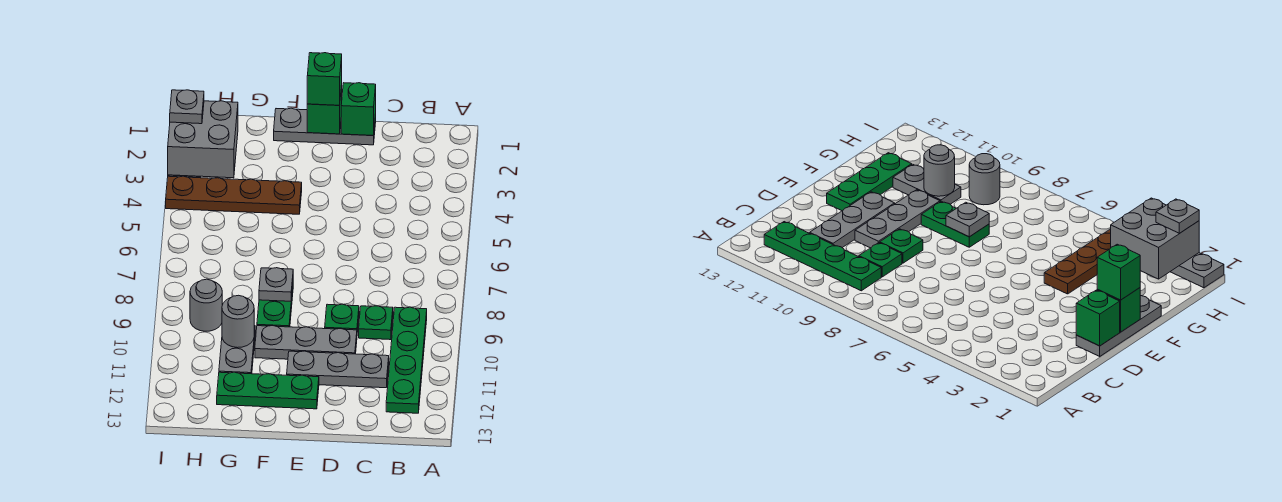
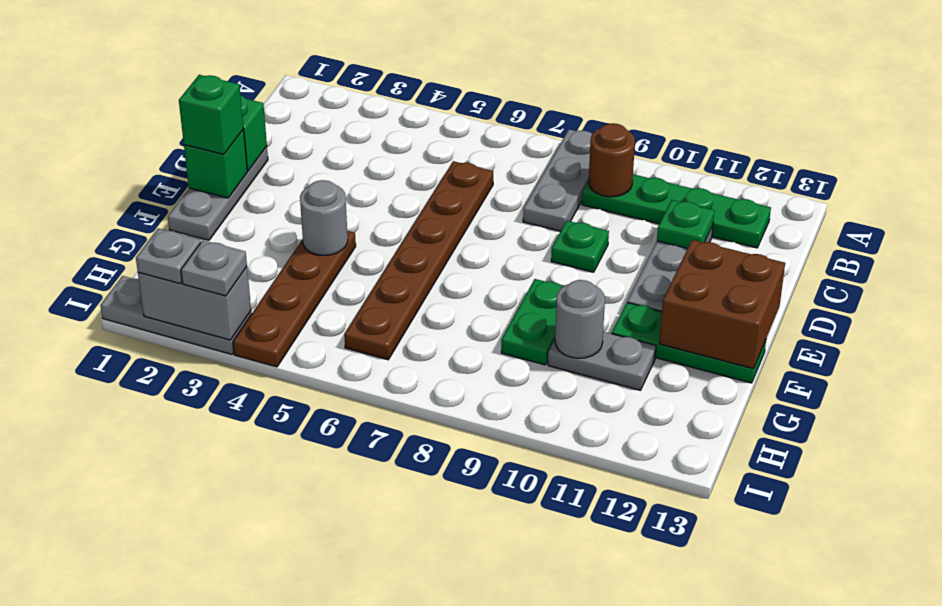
none -> brown 1x1 round brick [589,123,635,197]
none -> brown 1x6 plate [344,161,493,360]
green 1x1 plate [359,306,393,340] -> green 1x1 plate moved to [657,200,714,248]
grey 1x3 plate [255,326,357,359] -> grey 1x3 plate moved to [523,129,592,231]
green 1x3 plate [217,372,319,409] -> green 1x3 plate turned to [612,303,766,383]
none -> brown 2x2 brick [659,240,785,369]
green 1x2 plate [257,287,293,327] -> green 1x2 plate turned to [501,279,564,365]
grey 1x1 plate [259,268,293,301] -> grey 1x1 plate moved to [181,240,247,296]
grey 2x2 brick [168,101,238,178] -> grey 1x2 brick [138,267,251,340]
grey 1x1 round brick [190,279,222,331] -> grey 1x1 round brick moved to [300,180,348,255]

